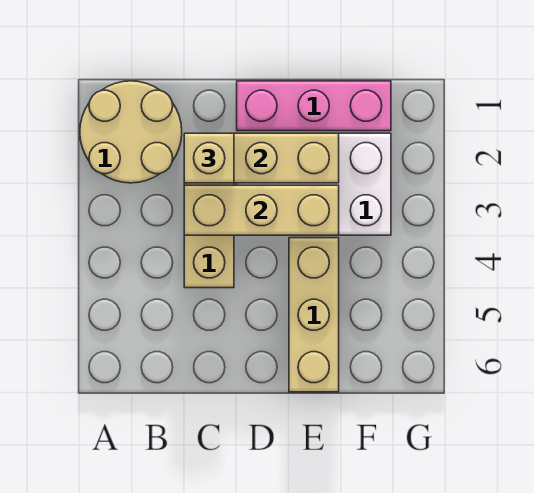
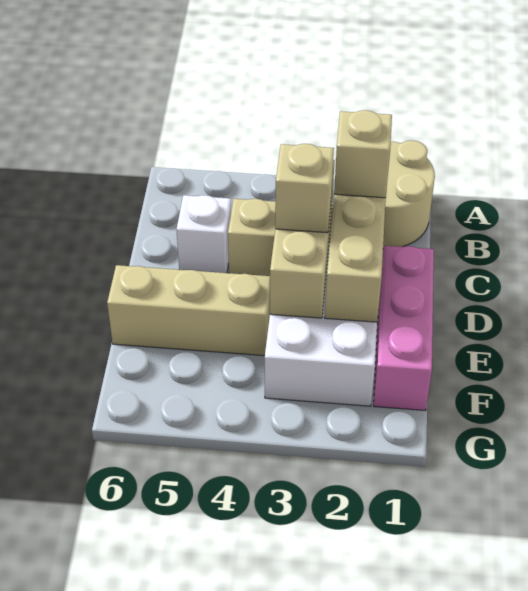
none -> white 1x1 brick [176,195,231,273]
none -> tan 1x1 brick [275,144,334,233]

